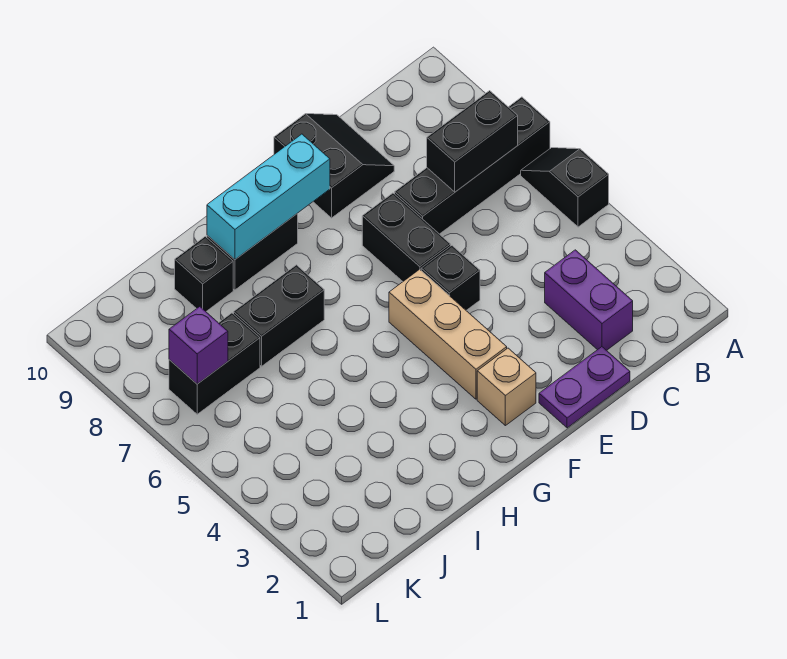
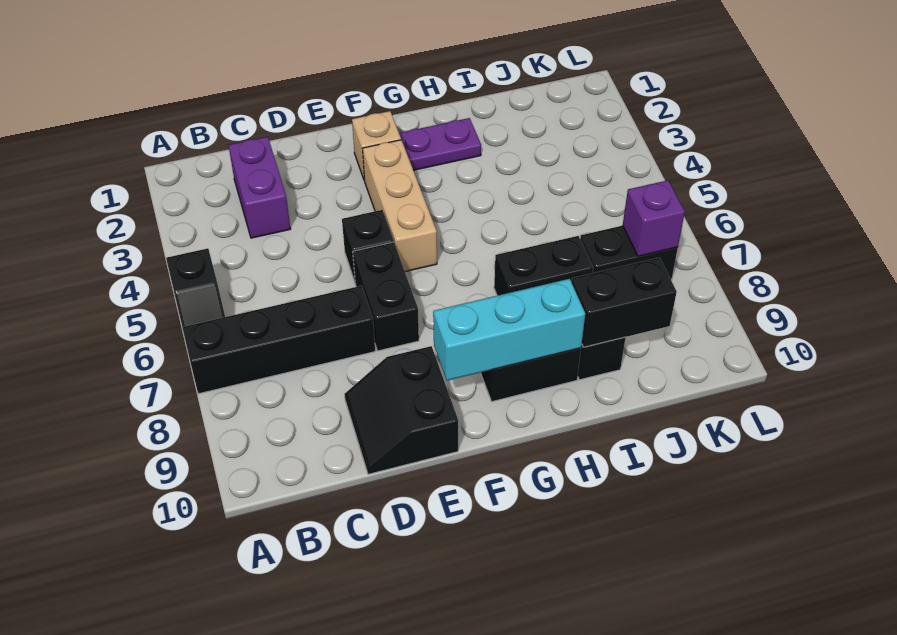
black 1x2 brick [427,91,518,192] -> black 1x2 brick moved to [572,258,677,347]
purple 1x2 plate [539,347,630,428] -> purple 1x2 plate moved to [399,118,481,170]

